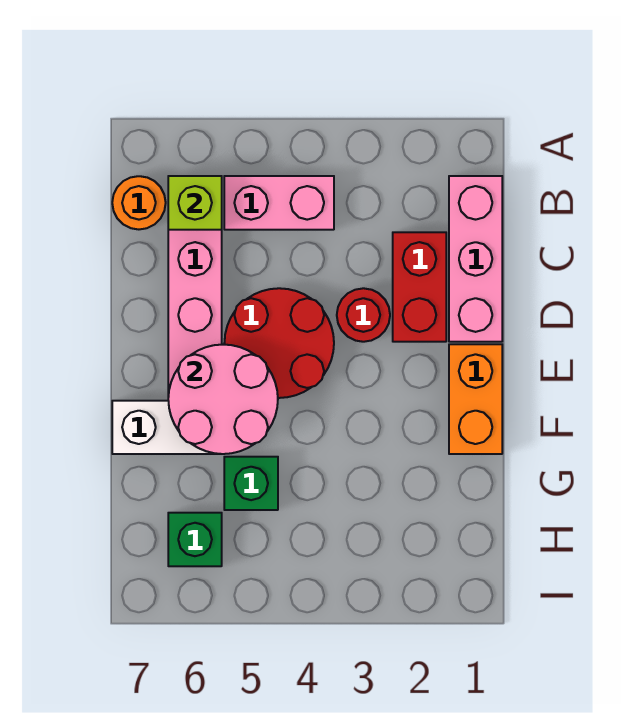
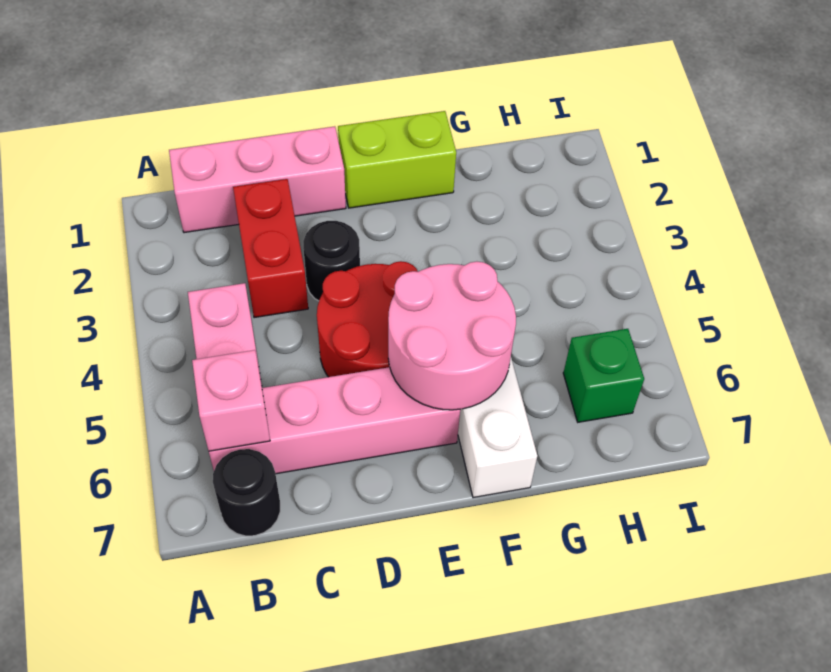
lime 1x1 brick [168,176,222,230] -> pink 1x1 brick [192,350,270,451]
orange 1x1 round brick [112,176,166,229] -> black 1x1 round brick [213,449,280,536]
red 1x2 brick [393,232,446,342] -> red 1x2 brick turned to [233,179,308,318]
red 1x1 round brick [337,288,390,342] -> black 1x1 round brick [303,221,360,301]
orange 1x2 brick [449,344,502,454] -> lime 1x2 brick [338,111,456,208]
green 1x1 brick [224,457,278,510] -> none

